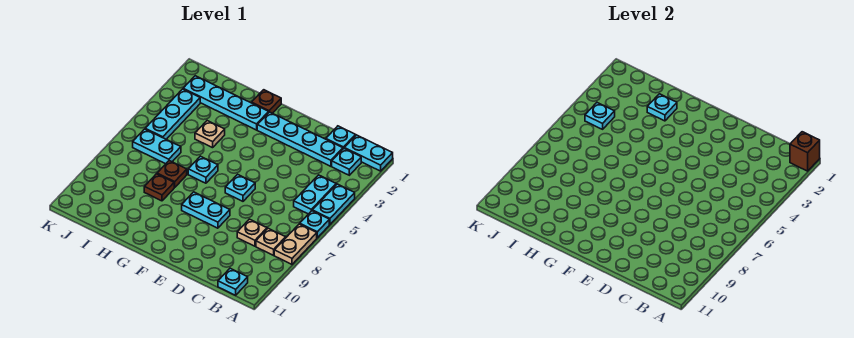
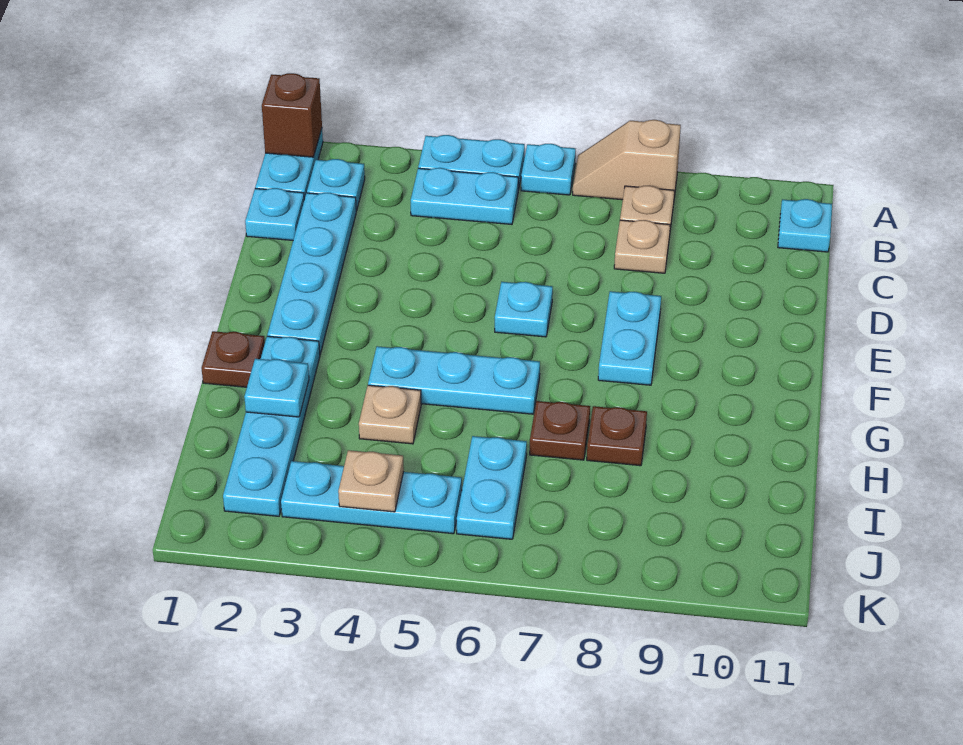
tan 1x2 plate [274,224,317,264] -> tan 1x2 slope [573,120,681,200]
cyan 1x1 plate [188,156,218,183] -> cyan 1x3 plate [368,346,540,414]
cyan 1x1 plate [585,103,615,129] -> tan 1x1 plate [338,450,404,512]

